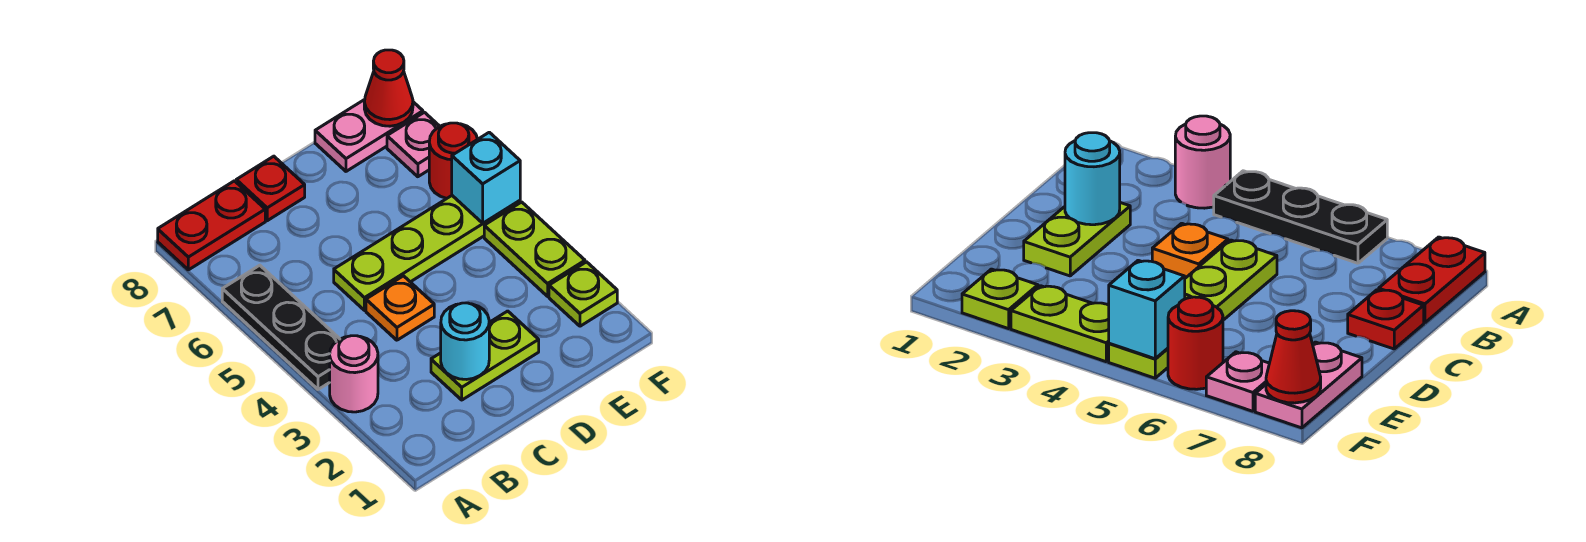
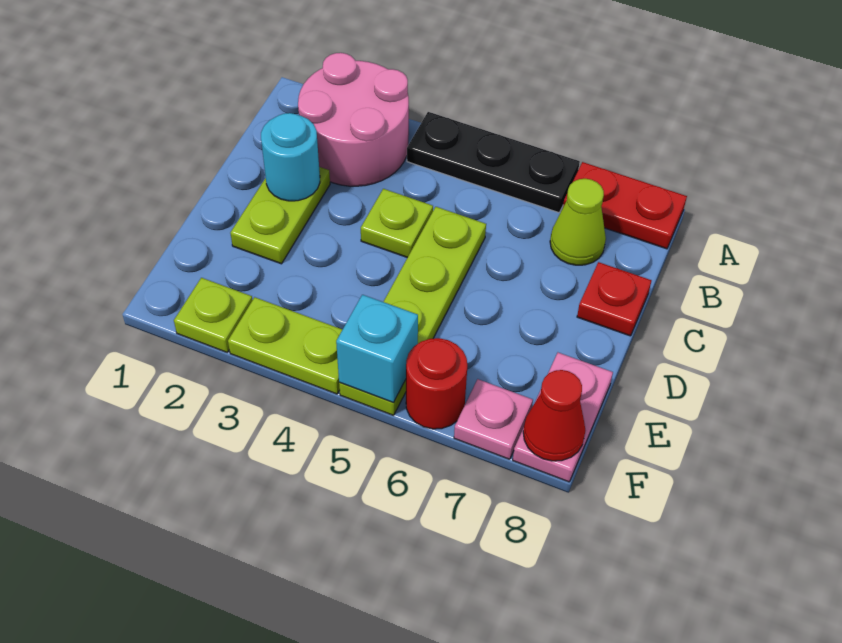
pink 1x1 round brick [330,336,378,412] -> pink 2x2 round brick [298,53,409,186]
red 1x2 plate [158,181,265,270] -> red 1x2 plate turned to [563,162,687,249]
none -> lime 1x1 cone [550,179,606,265]
orange 1x1 plate [366,276,434,340] -> lime 1x1 plate [361,189,433,258]

